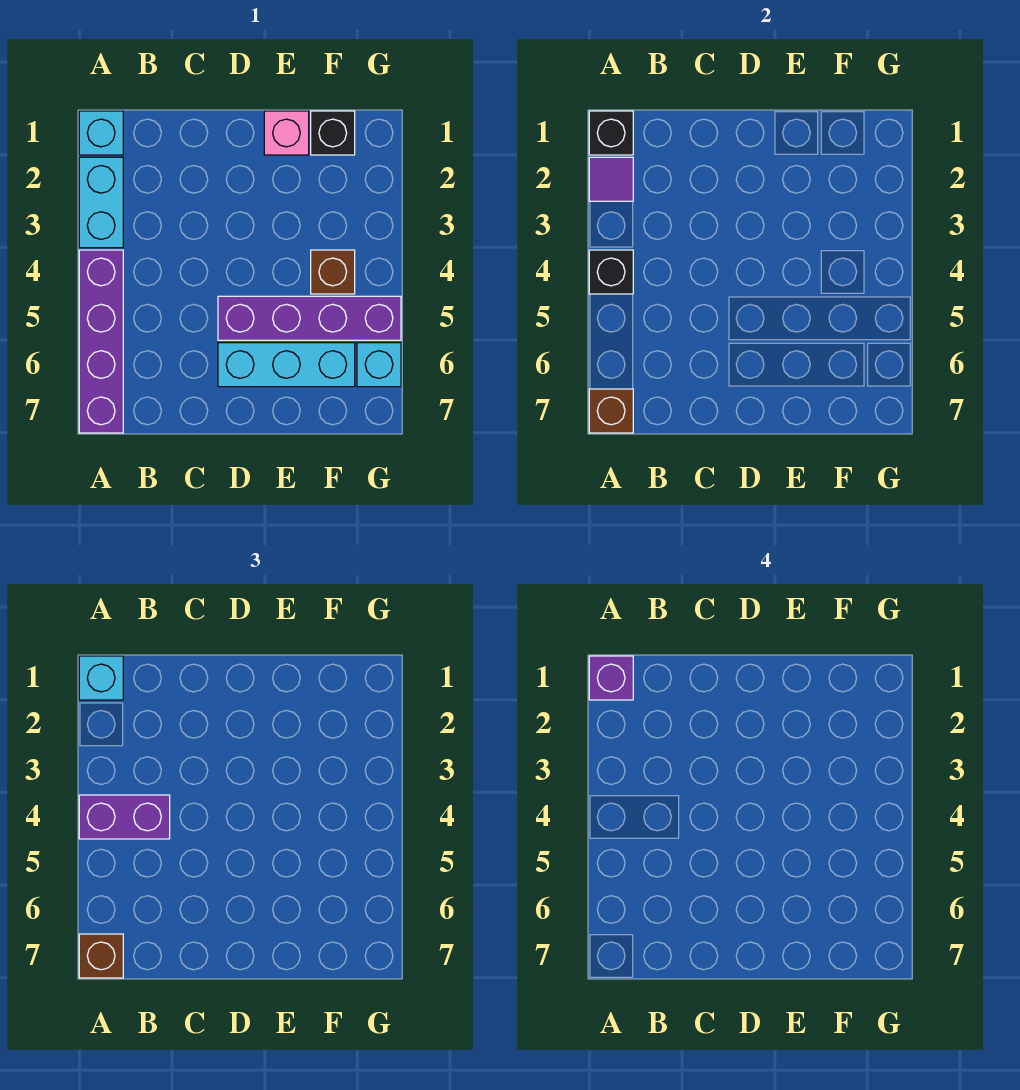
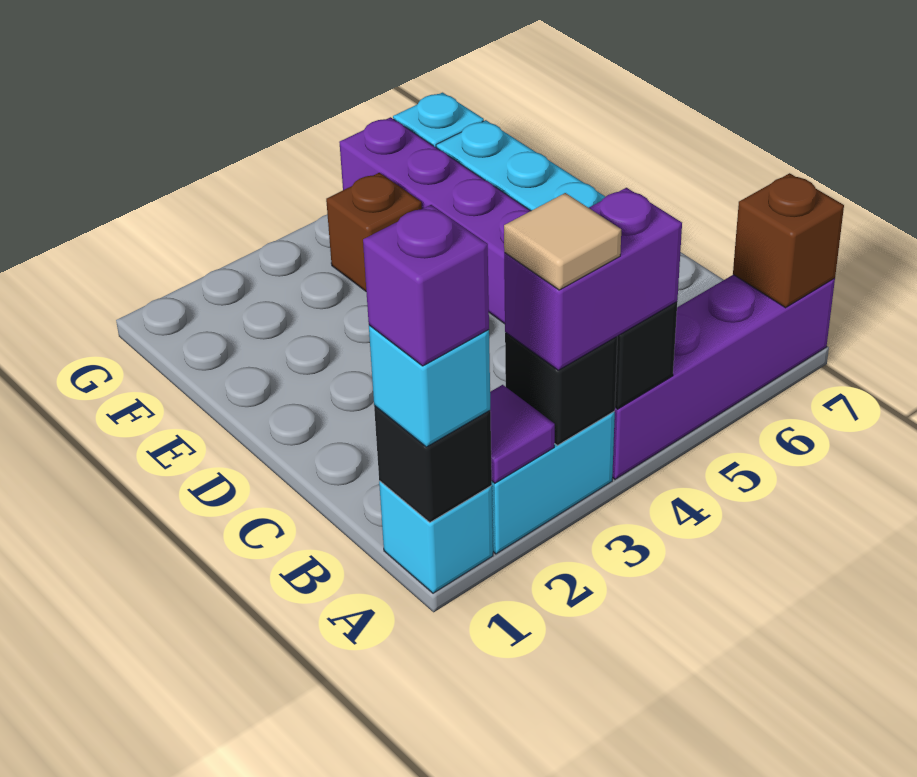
none -> tan 1x1 tile [504,193,621,290]
purple 1x2 brick [79,795,170,839] -> purple 1x2 brick turned to [504,188,682,370]
brown 1x1 brick [79,934,123,978] -> none
pink 1x1 brick [264,111,309,155] -> none
black 1x1 brick [311,111,355,155] -> black 1x1 brick moved to [505,332,617,445]

